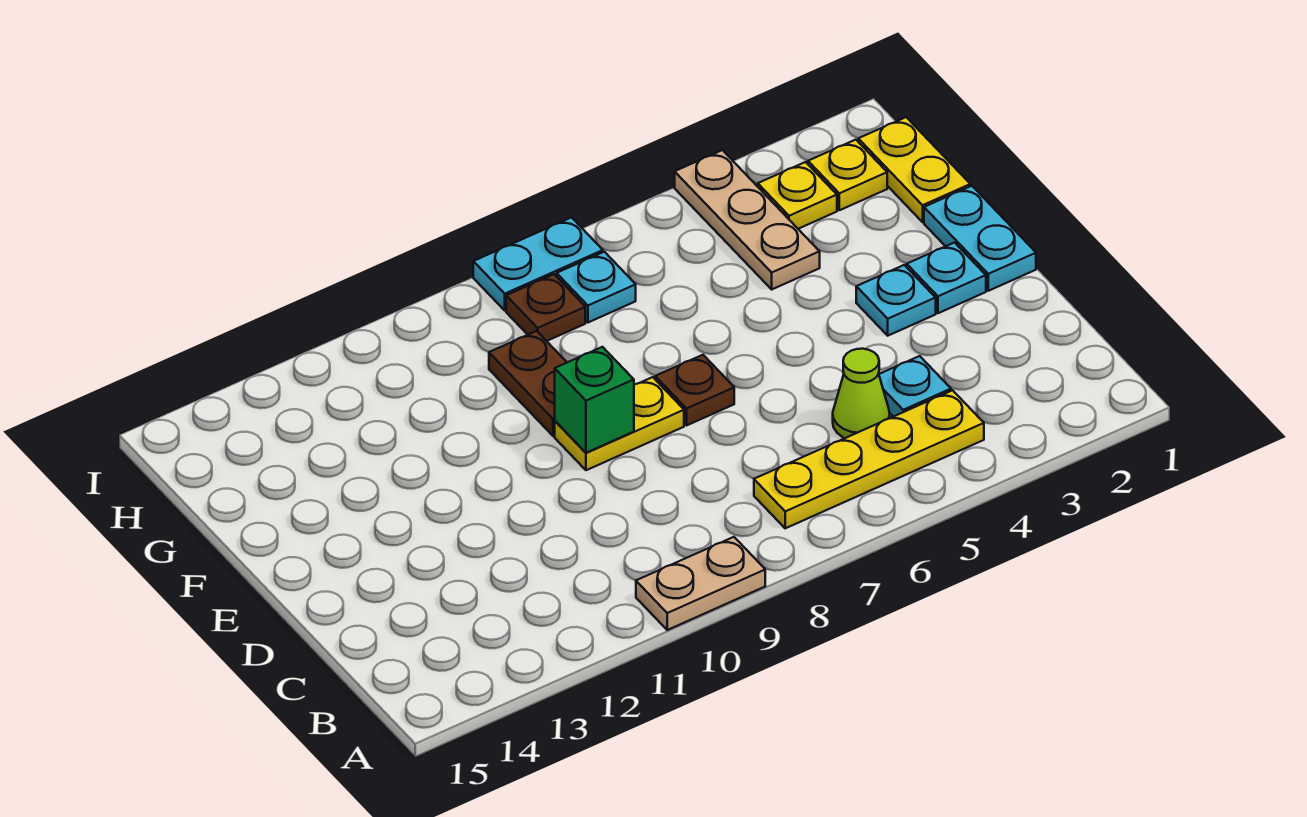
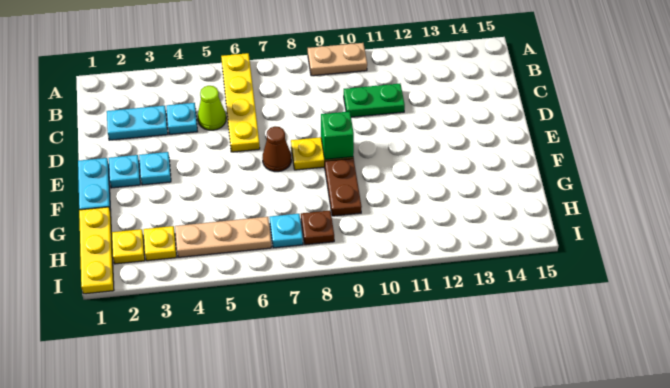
yellow 1x4 plate [754,390,984,528] -> yellow 1x4 plate turned to [221,53,260,152]
none -> green 1x2 plate [344,84,405,117]
brown 1x1 plate [655,355,734,425] -> brown 1x1 cone [263,126,291,172]
yellow 1x2 plate [858,117,970,222] -> yellow 1x3 plate [79,207,114,294]
tan 1x3 plate [675,150,820,289] -> tan 1x3 plate turned to [175,217,271,257]
cyan 1x2 plate [473,218,603,311] -> cyan 1x2 plate moved to [107,106,168,140]

